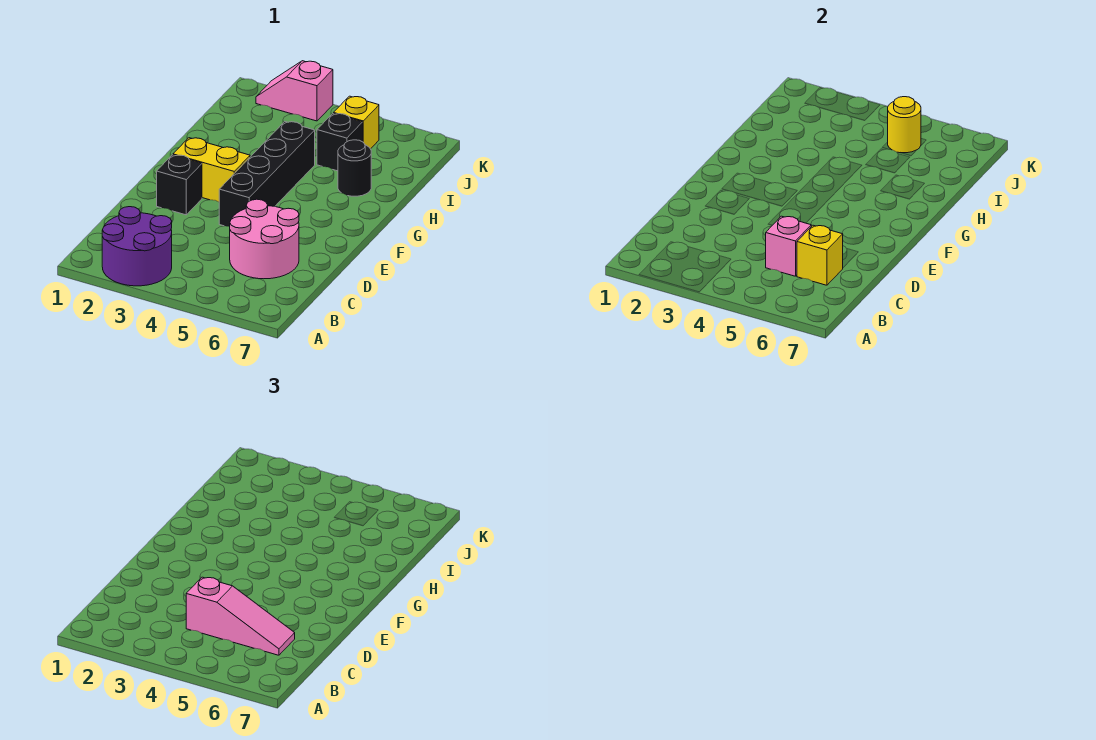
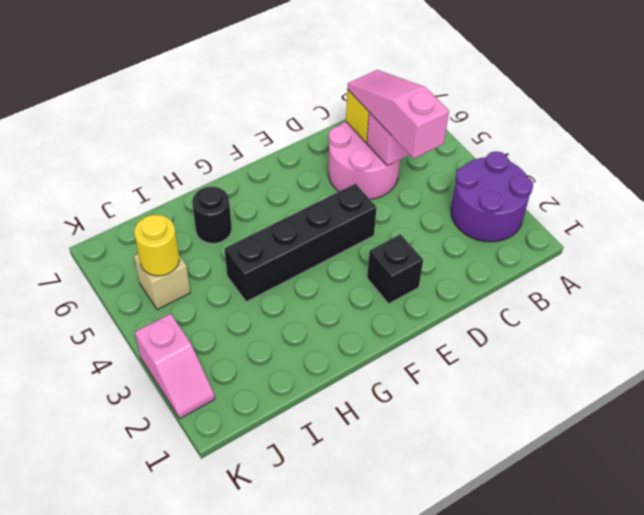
yellow 1x2 brick [173,138,250,202] -> none
black 1x1 brick [317,113,363,171] -> none
yellow 1x1 brick [334,96,379,149] -> tan 1x1 brick [134,254,190,310]

